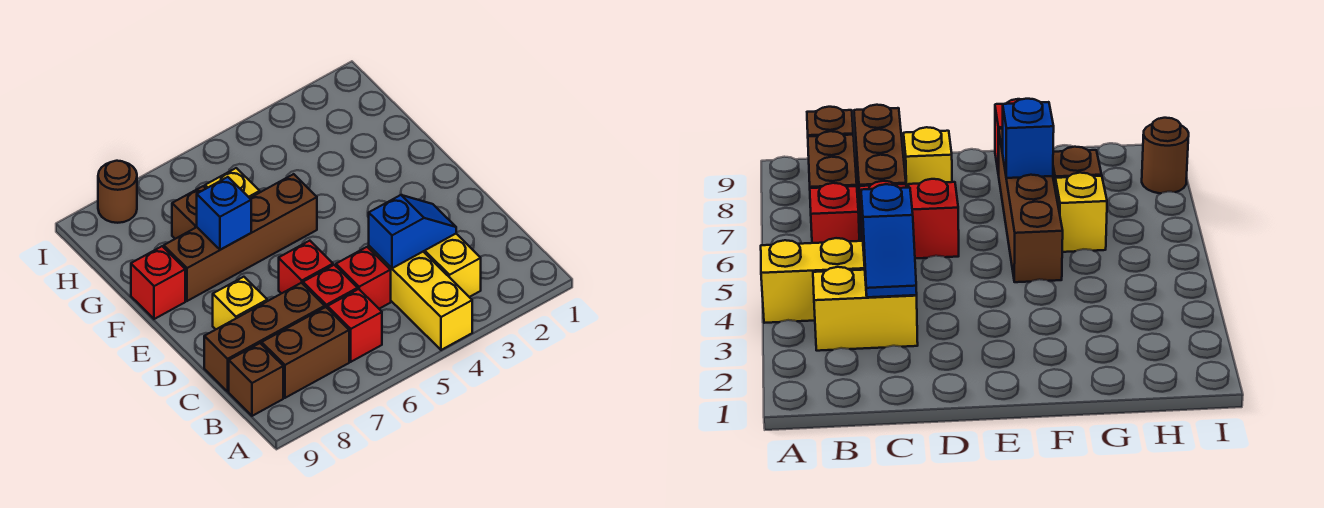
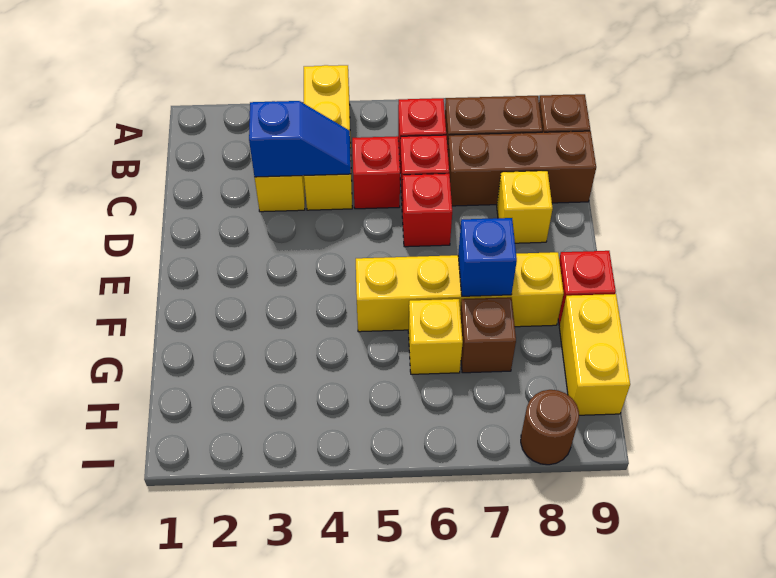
blue 1x2 slope [369,195,456,268] -> blue 1x2 slope turned to [249,101,351,177]
brown 1x4 brick [164,174,317,301] -> yellow 1x4 brick [356,252,564,332]
none -> yellow 1x2 brick [559,294,630,415]

